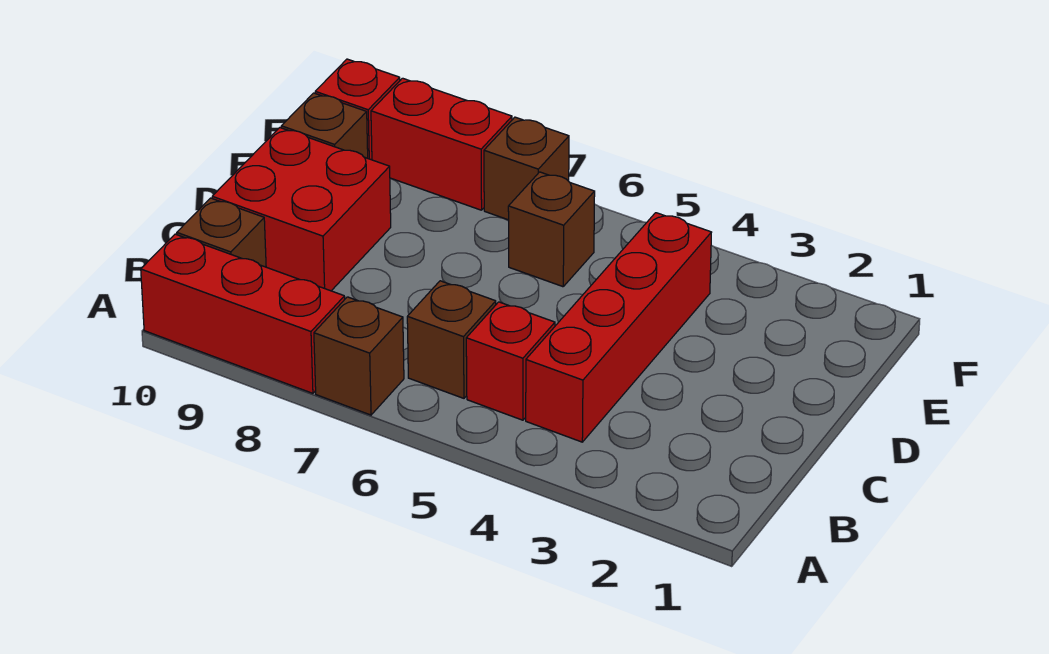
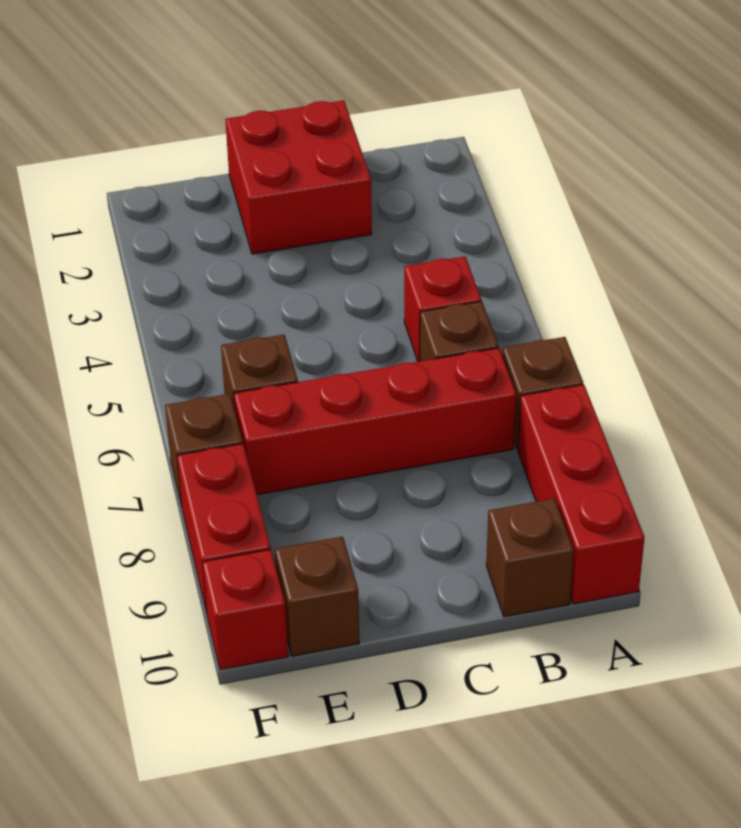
red 1x4 brick [526,213,712,442] -> red 1x4 brick moved to [234,348,516,495]
red 2x2 brick [212,128,391,291] -> red 2x2 brick moved to [225,100,372,254]

